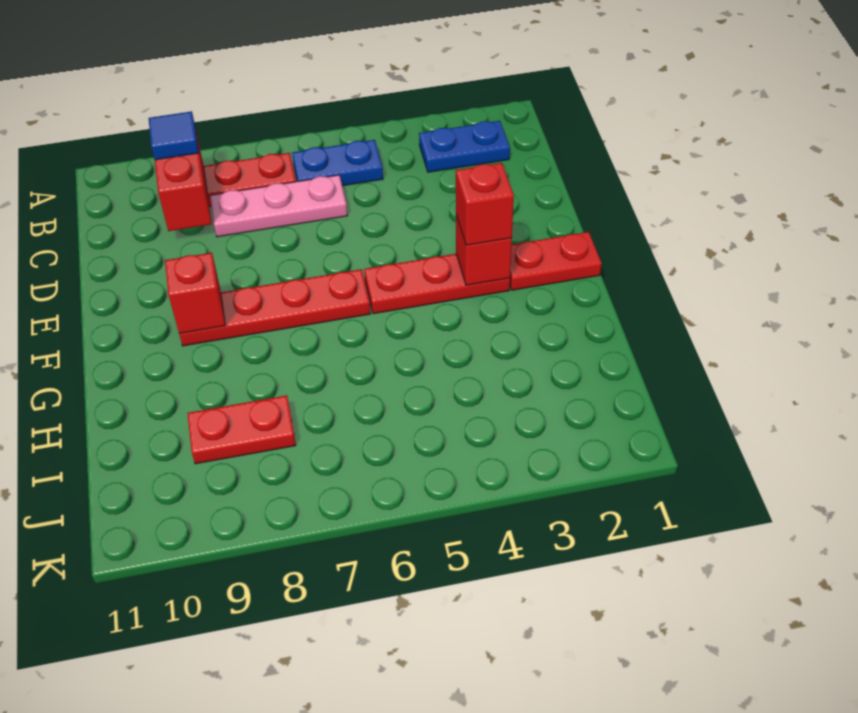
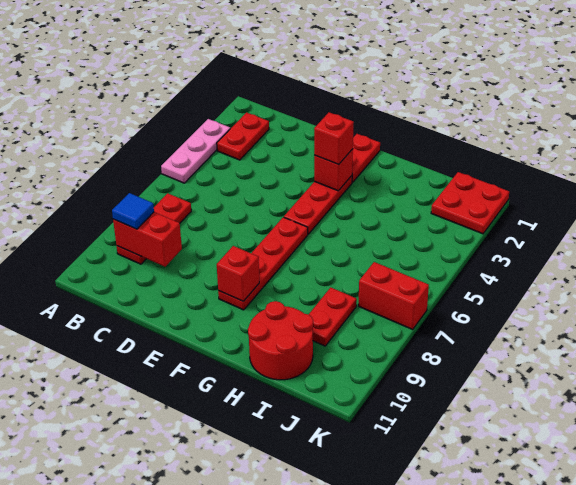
blue 1x2 plate [419,121,510,172] -> red 1x2 plate [217,112,269,160]
blue 1x2 plate [292,140,383,186] -> none
pink 1x3 plate [210,175,348,237] -> pink 1x3 plate moved to [161,119,230,183]
none -> red 2x2 round brick [248,301,313,380]
none -> red 2x2 plate [431,172,509,234]
none -> red 1x2 brick [358,262,429,329]

